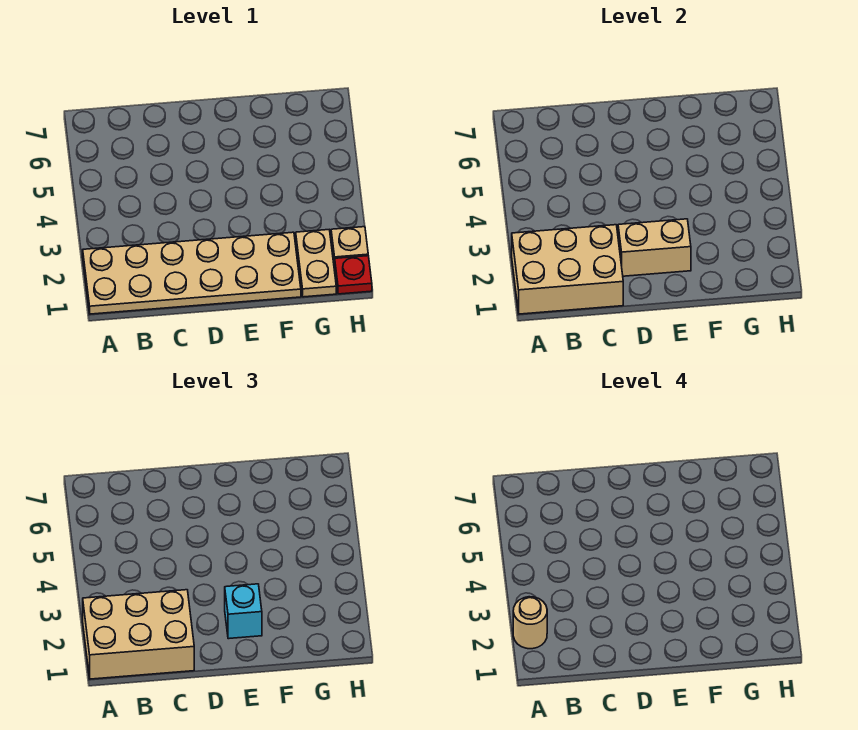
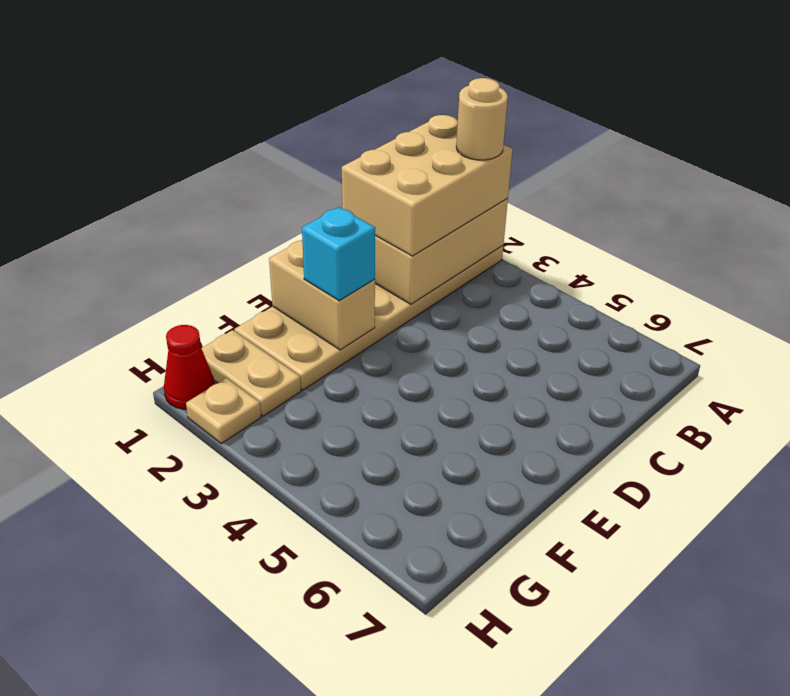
tan 1x2 brick [618,219,691,276] -> tan 1x2 brick turned to [269,240,375,350]
red 1x1 plate [335,256,372,294] -> red 1x1 cone [164,325,215,409]

